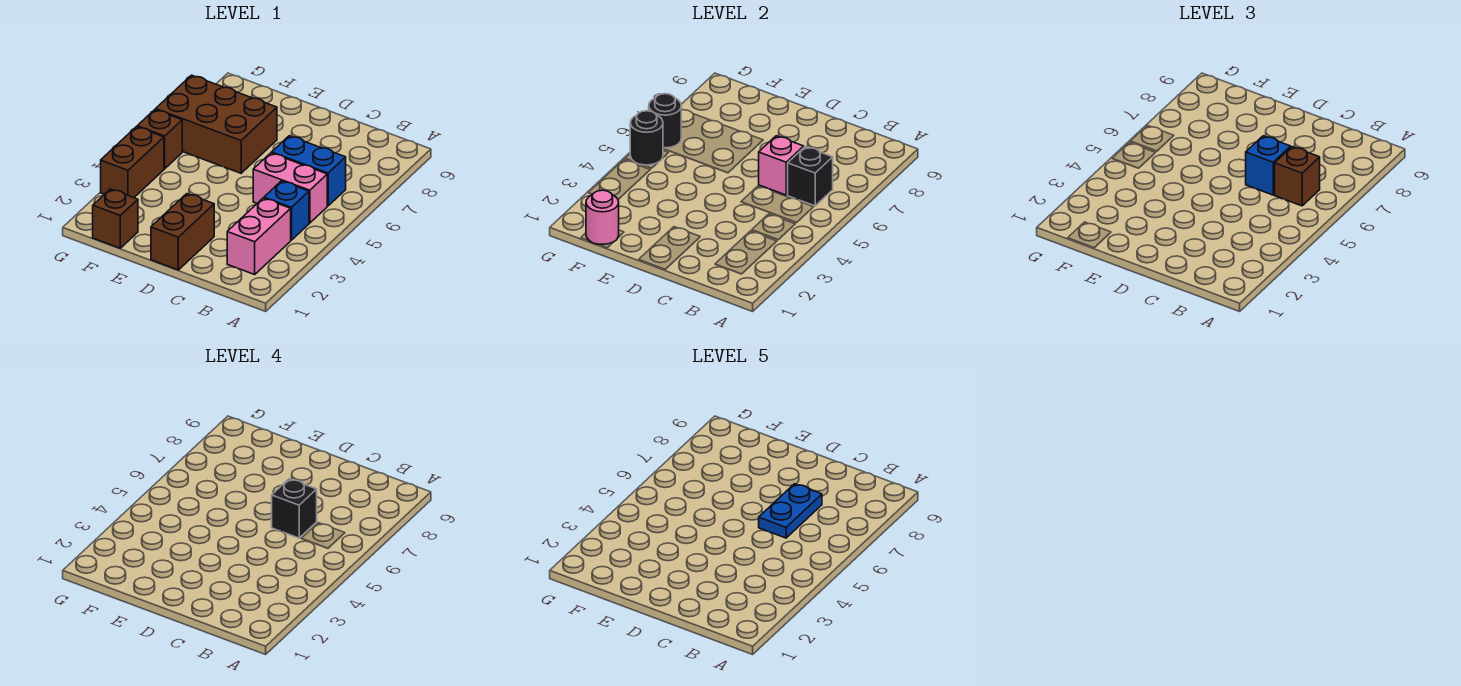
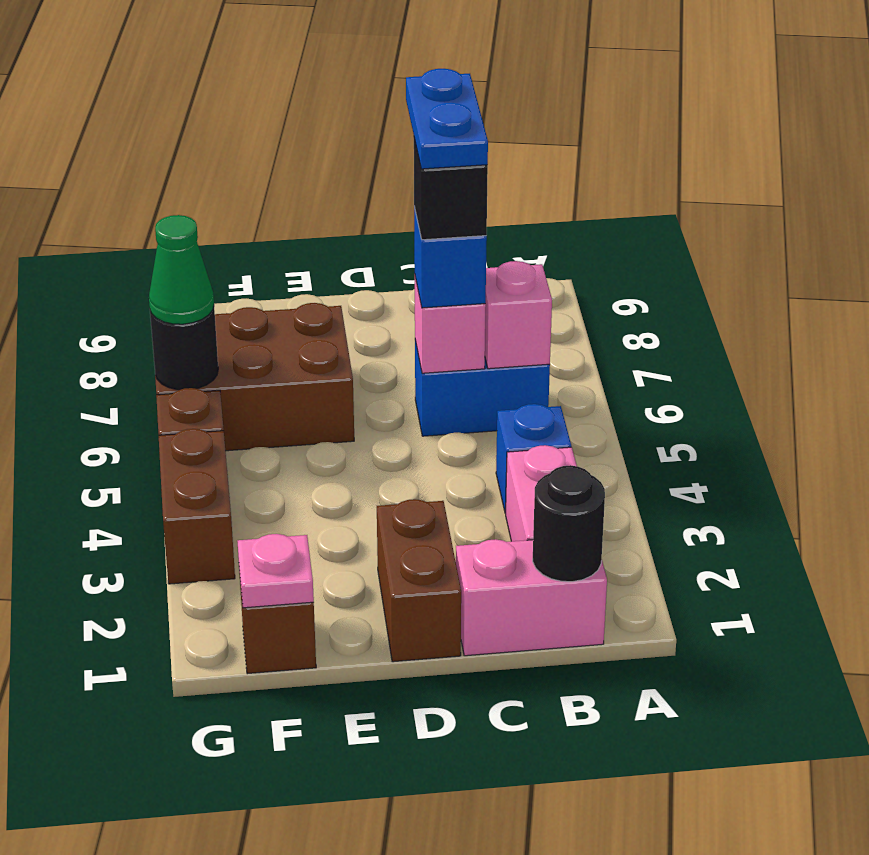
pink 1x2 brick [253,153,327,223] -> pink 1x2 brick moved to [456,539,607,656]
black 1x1 brick [788,147,833,206] -> pink 1x1 brick [485,261,552,369]
brown 1x1 brick [1275,147,1320,206] -> none
pink 1x1 round brick [586,190,619,244] -> pink 1x1 plate [237,534,314,608]
black 1x1 round brick [630,111,663,165] -> black 1x1 round brick moved to [533,465,605,582]
none -> green 1x1 cone [149,215,214,324]

